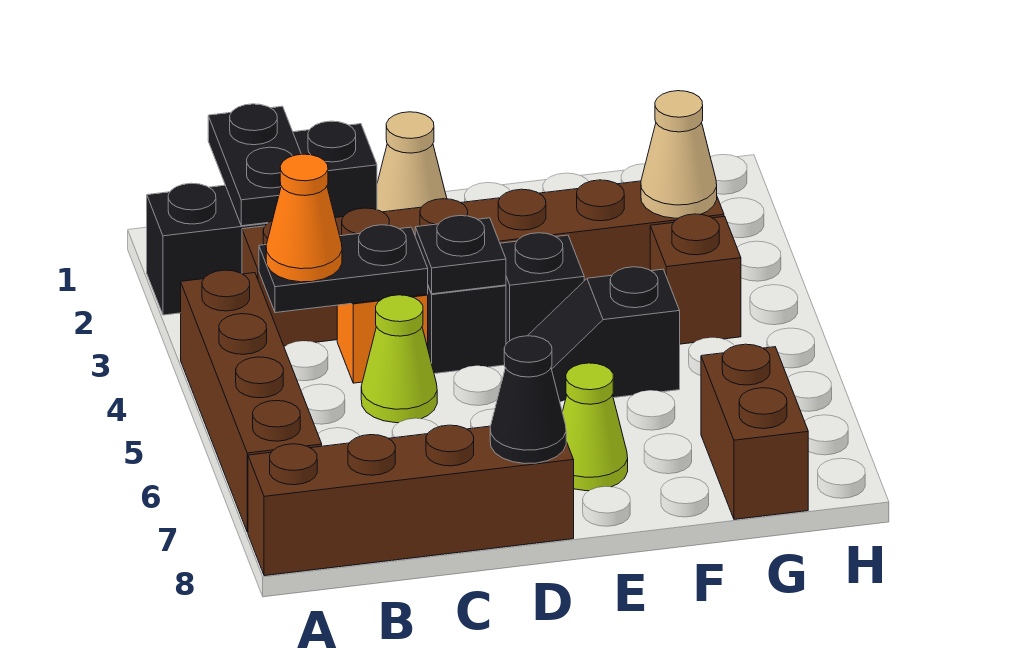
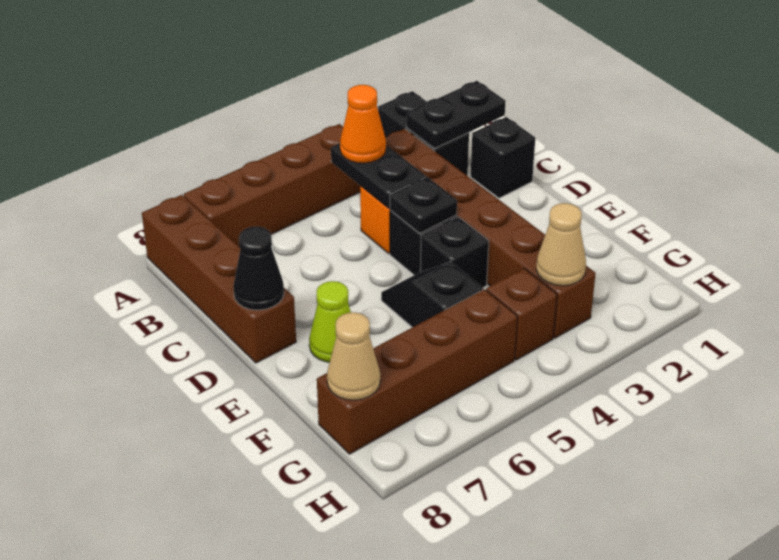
lime 1x1 cone [361,295,437,423] -> none
tan 1x1 cone [377,112,447,212] -> tan 1x1 cone moved to [327,312,380,400]
brown 1x2 brick [701,344,808,519] -> brown 1x4 brick [317,289,517,454]

